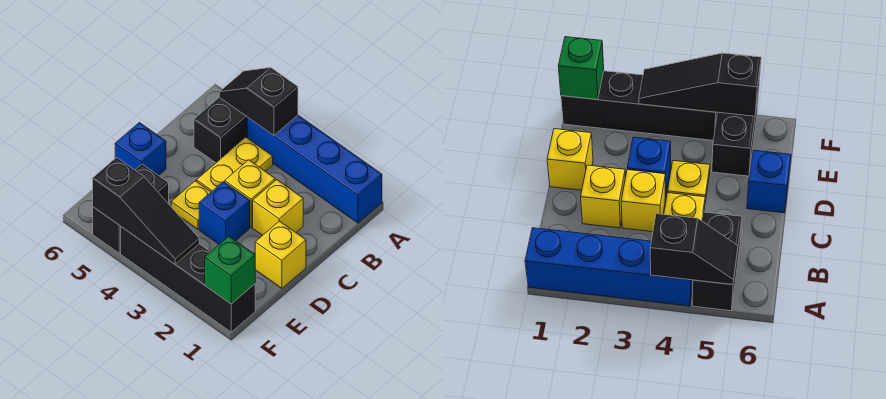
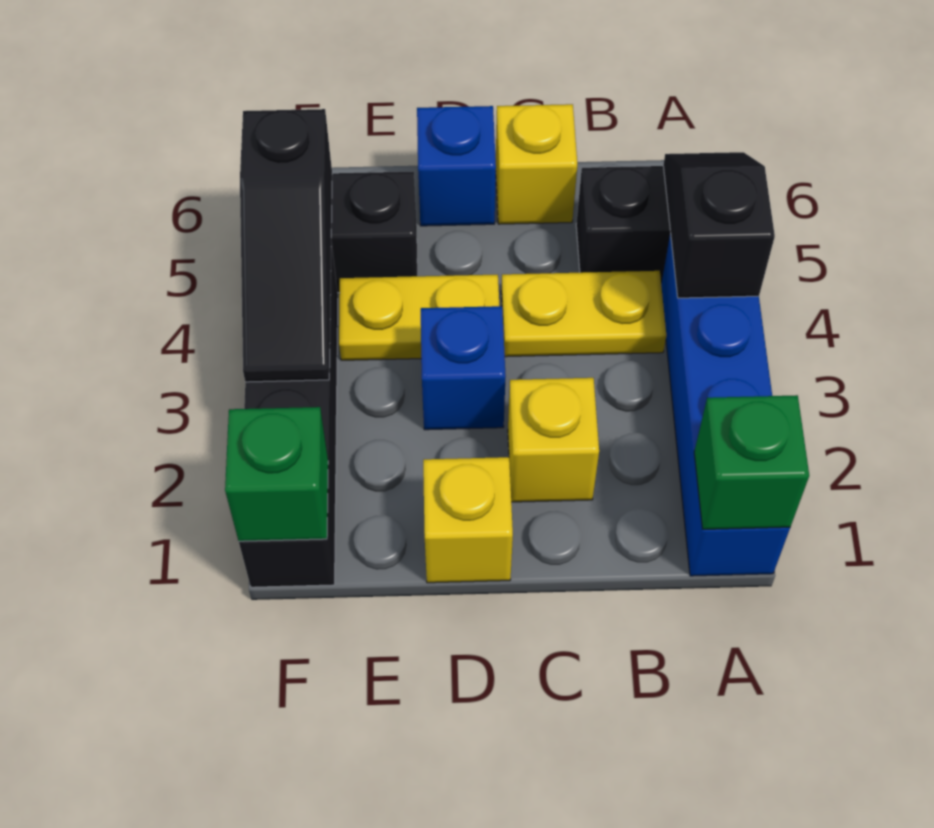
none -> green 1x1 brick [694,395,809,529]
yellow 1x1 brick [225,160,275,227] -> yellow 1x1 brick moved to [496,104,577,224]
yellow 1x1 plate [171,181,211,229] -> yellow 1x2 plate [339,274,499,360]

